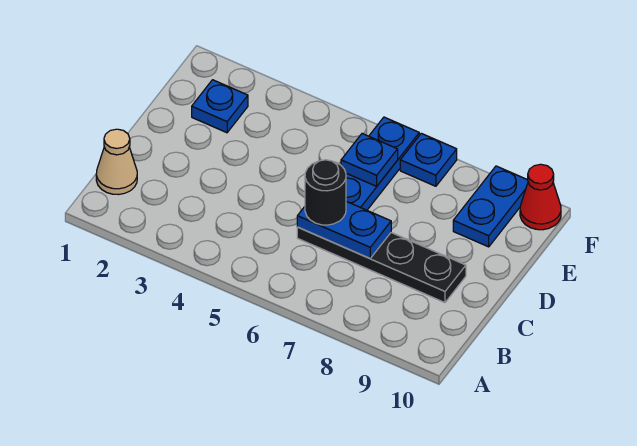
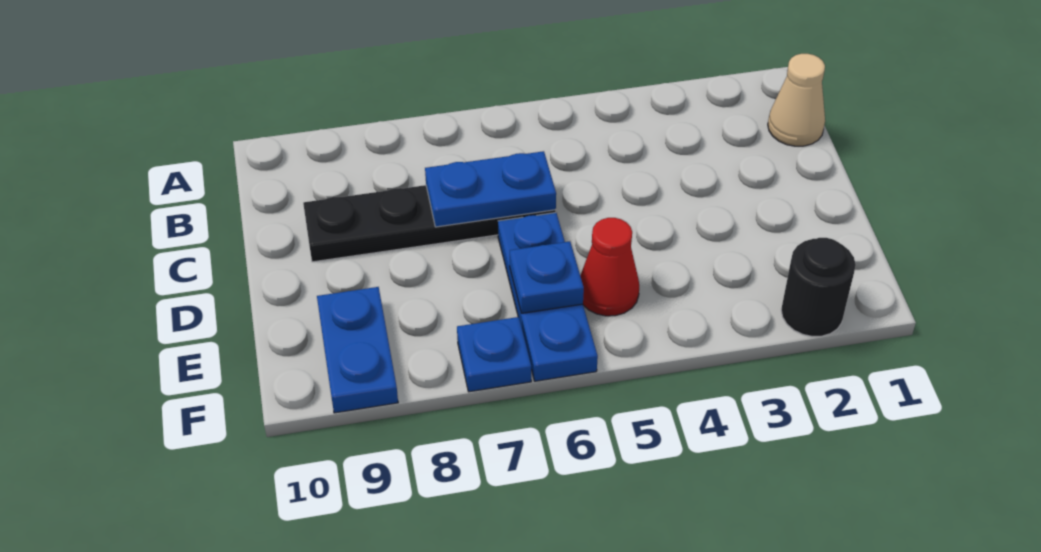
black 1x1 round brick [305,160,346,225] -> black 1x1 round brick moved to [781,238,856,337]
blue 1x1 plate [192,80,248,133] -> none
red 1x1 cone [520,164,561,230] -> red 1x1 cone moved to [580,218,639,316]

